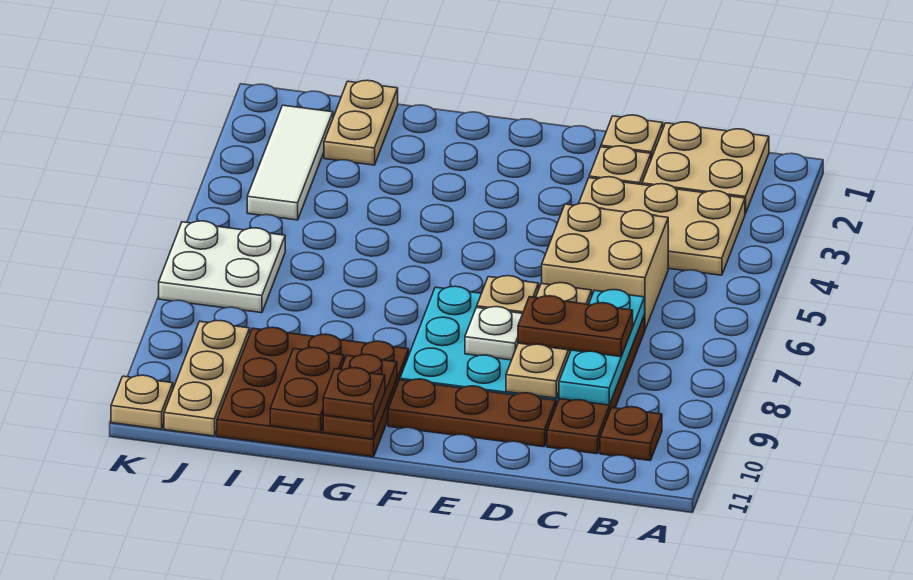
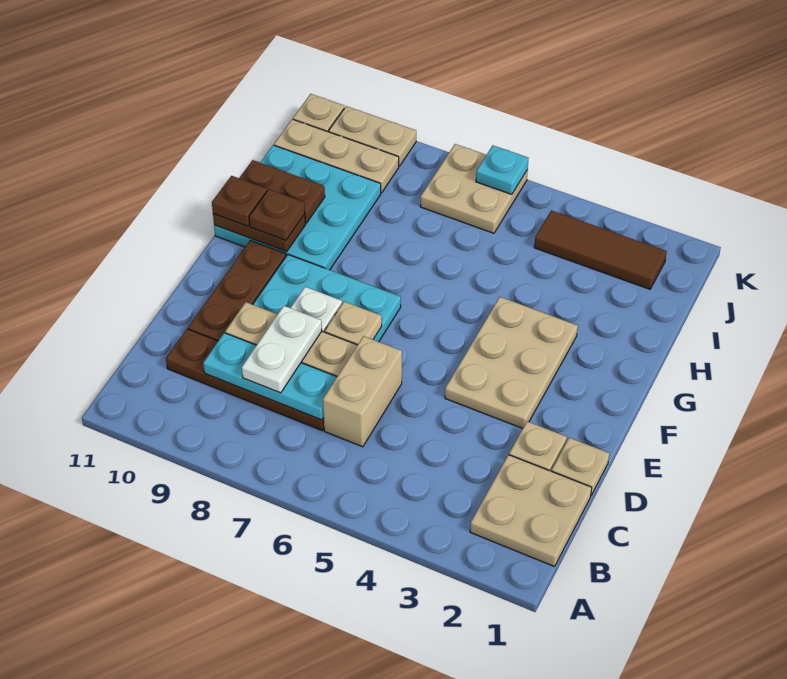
tan 2x3 plate [579,177,745,275] -> tan 2x3 plate moved to [445,297,578,428]
brown 1x1 plate [600,407,662,461] -> brown 1x1 plate moved to [249,189,305,240]
tan 2x2 brick [542,203,668,329] -> tan 1x2 brick [323,336,402,447]
brown 1x2 plate [518,296,633,357] -> white 1x2 plate [242,306,322,393]
brown 3x3 plate [217,327,409,457] -> cyan 3x3 plate [214,145,381,270]
tan 1x2 plate [324,80,398,165] -> tan 1x2 plate moved to [329,106,416,166]
white 1x3 tile [247,105,333,220] -> brown 1x3 tile [534,210,667,289]
white 2x2 plate [159,221,285,313] -> tan 2x2 plate [420,144,528,233]
none -> cyan 1x1 plate [476,146,529,194]

